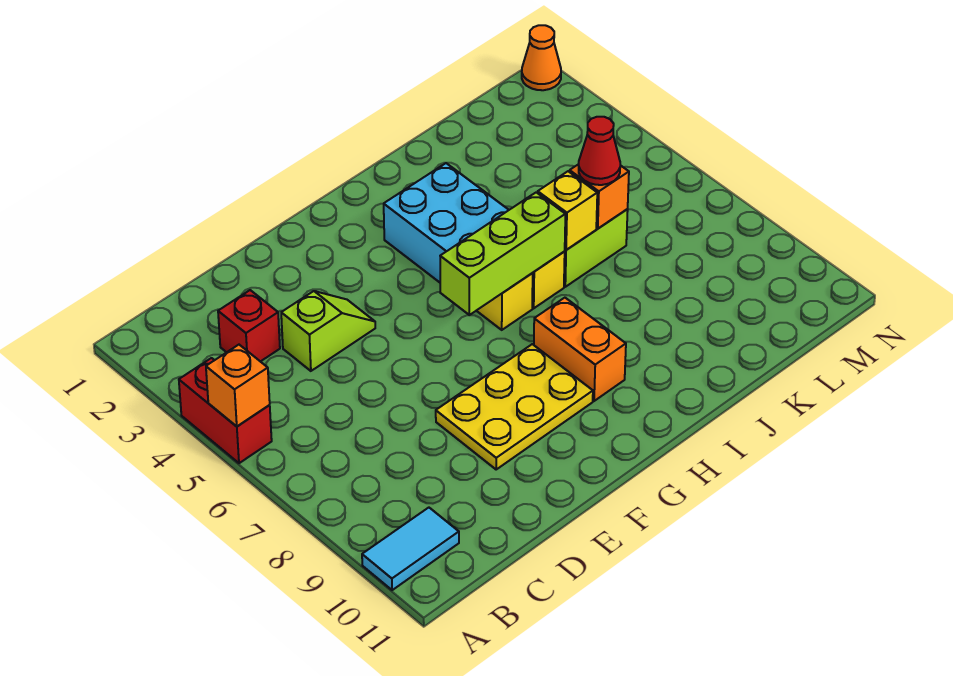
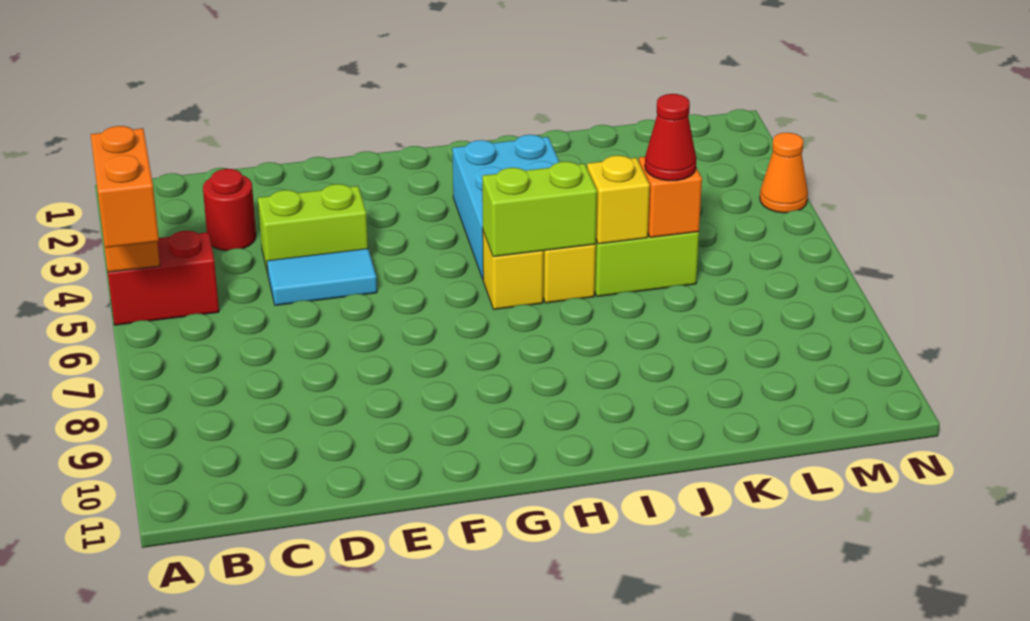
red 1x2 brick [179,358,272,463] -> red 1x2 brick turned to [108,231,219,325]
cyan 1x2 tile [362,508,459,590] -> cyan 1x2 tile moved to [267,249,377,305]
red 1x1 brick [218,290,280,362] -> red 1x1 round brick [203,169,256,251]
lime 1x2 slope [281,291,375,371] -> lime 1x2 brick [258,184,368,274]
yellow 2x3 plate [436,344,593,469] -> none
lime 1x3 brick [440,192,565,315] -> lime 1x2 brick [482,162,597,257]
orange 1x2 brick [534,298,626,401] -> orange 1x2 brick moved to [91,126,159,248]
orange 1x1 cone [522,25,561,90] -> orange 1x1 cone moved to [760,133,808,213]

